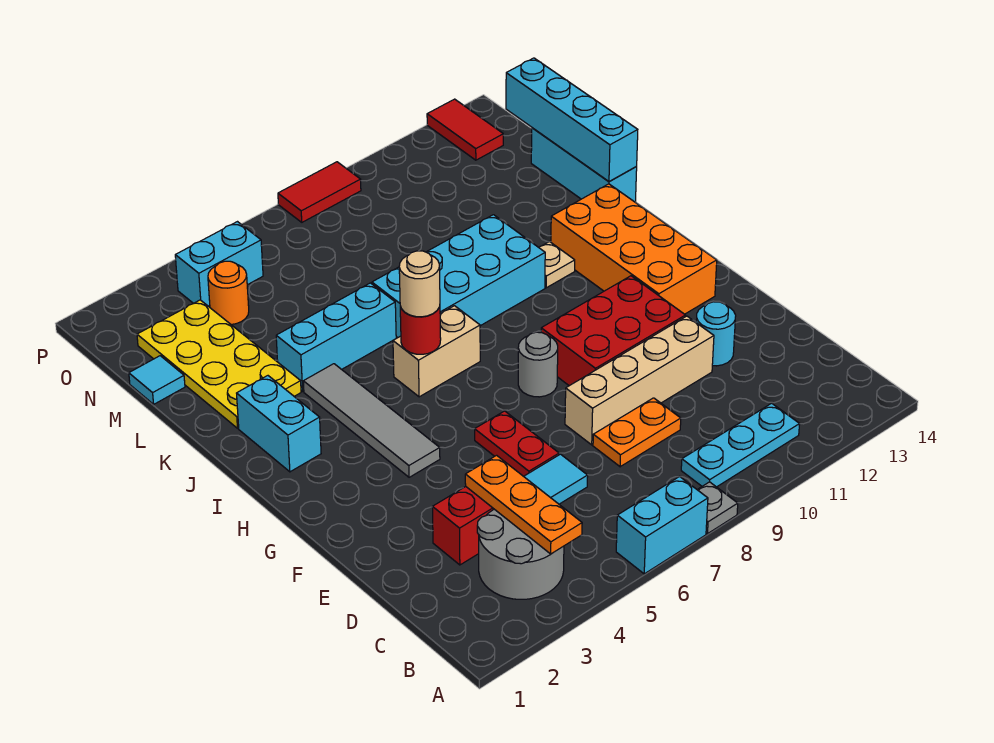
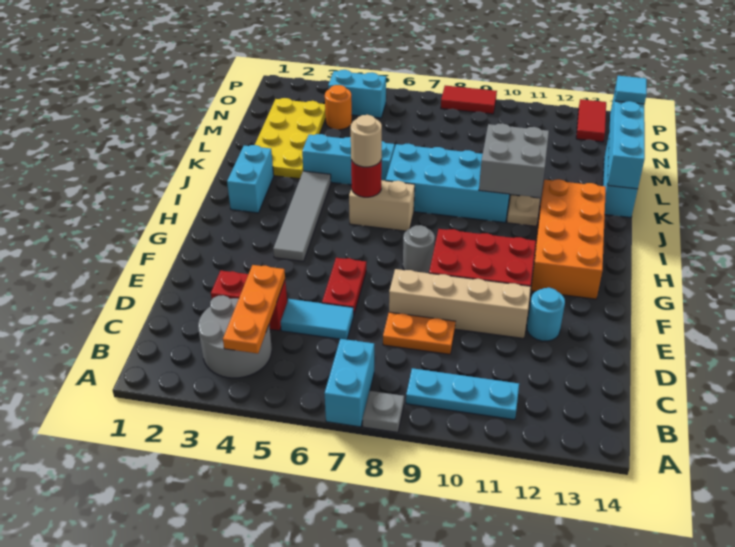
cyan 1x2 brick [616,477,708,574] -> cyan 1x2 brick turned to [325,339,374,427]
none -> grey 2x2 brick [479,123,549,197]
cyan 1x1 tile [129,356,185,404] -> cyan 1x1 tile moved to [615,76,647,104]

